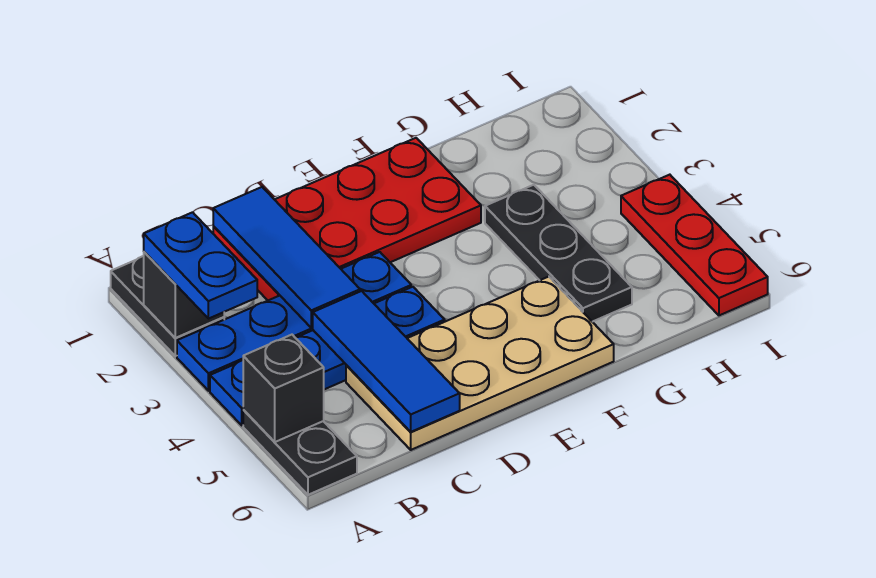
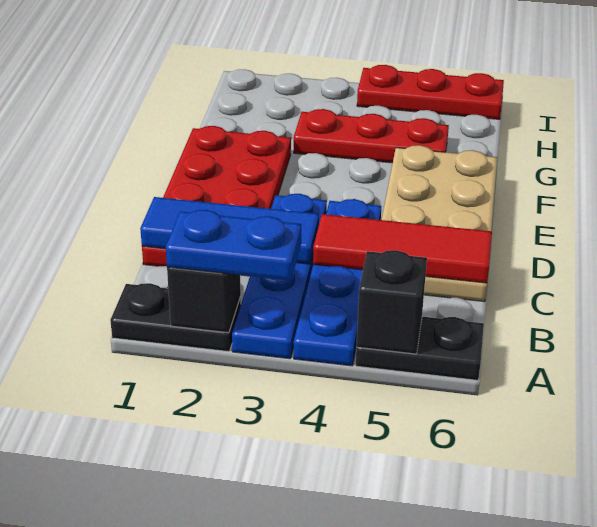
blue 1x3 tile [313,291,460,432] -> red 1x3 tile [313,214,492,283]
black 1x3 plate [485,185,632,322] -> red 1x3 plate [294,109,449,163]

